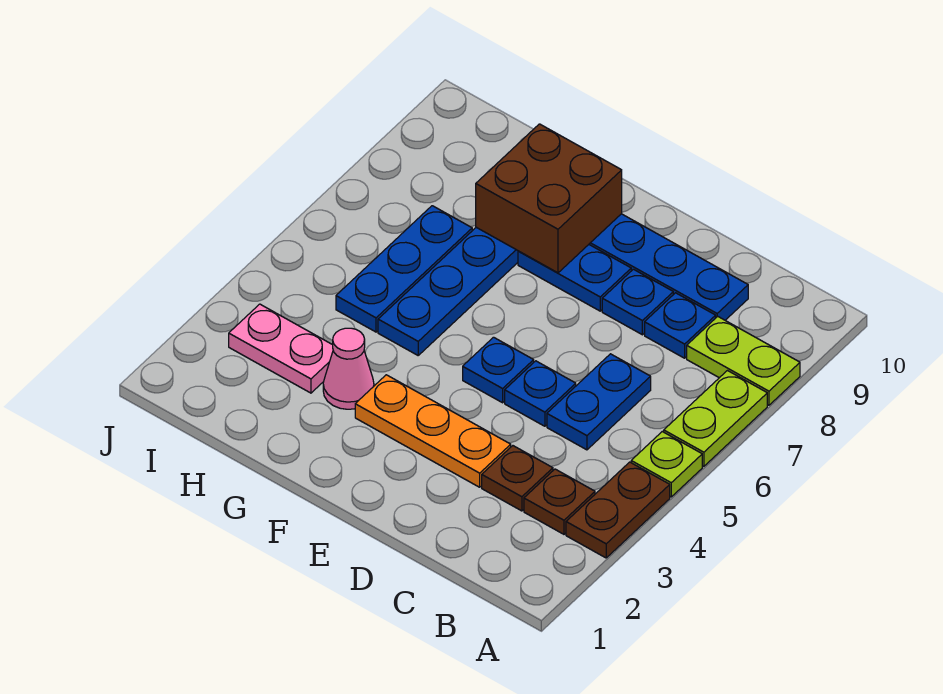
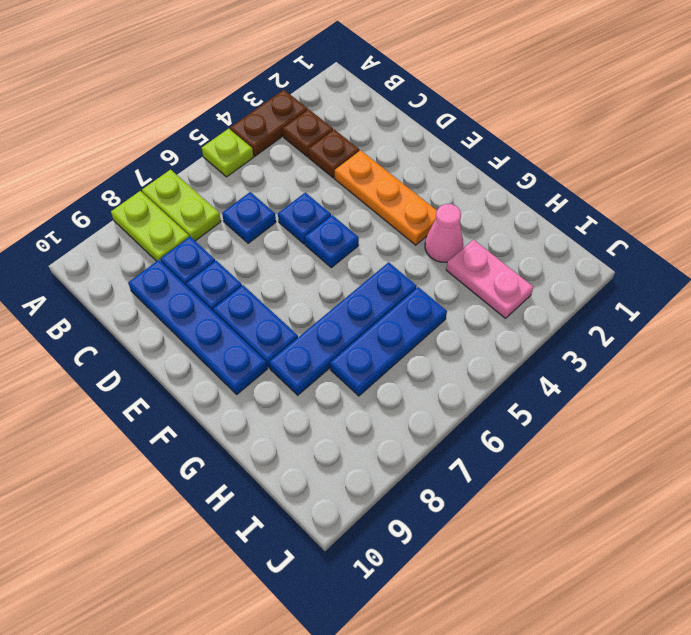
lime 1x2 plate [664,371,767,466] -> lime 1x2 plate turned to [142,170,221,241]
blue 1x2 plate [547,354,651,450] -> blue 1x1 plate [222,192,276,243]
brown 2x2 brick [476,124,622,273] -> none

